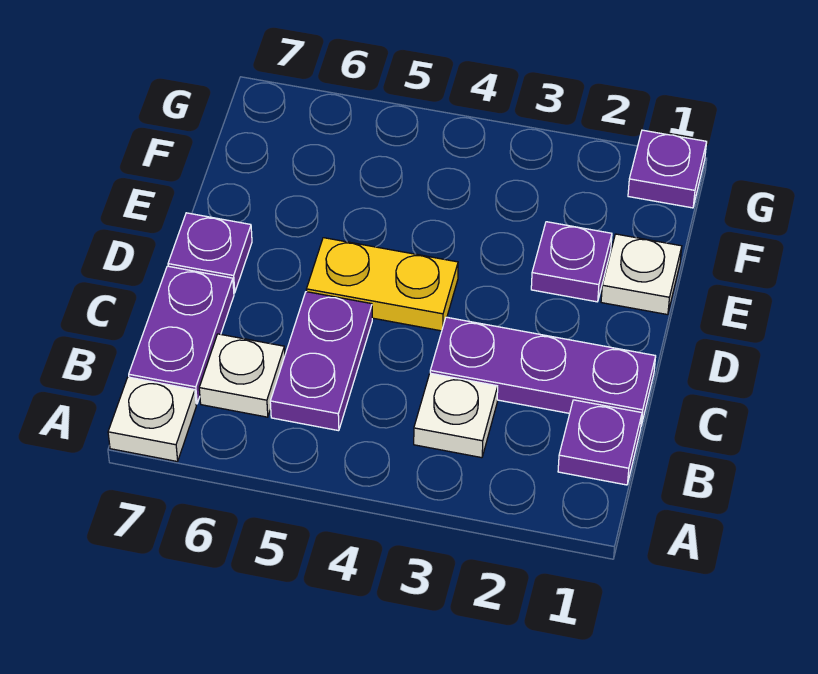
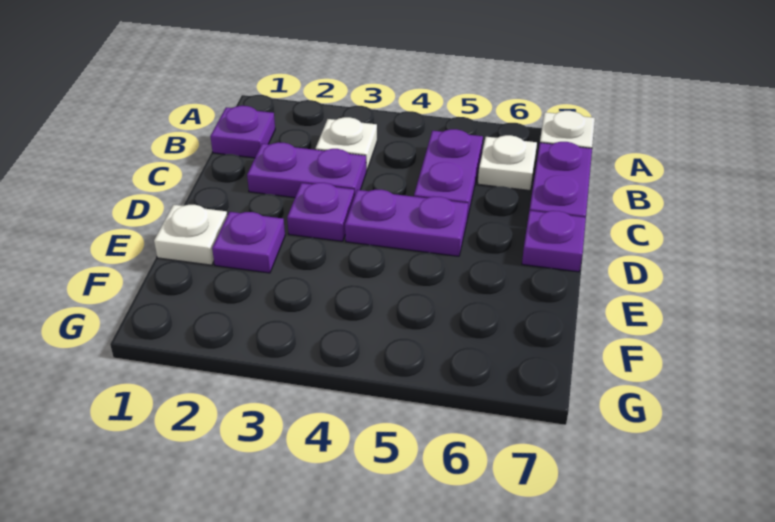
purple 1x3 plate [430,317,656,425] -> purple 1x2 plate [247,142,366,197]
yellow 1x2 plate [306,238,458,331] -> purple 1x2 plate [345,190,468,256]
purple 1x1 plate [628,130,707,208] -> purple 1x1 plate moved to [287,183,354,241]

